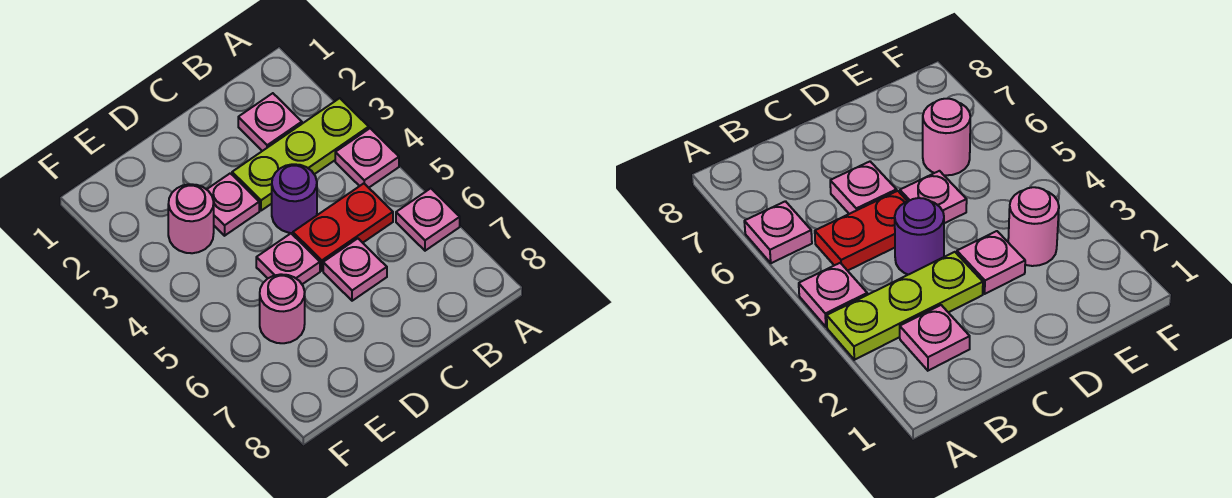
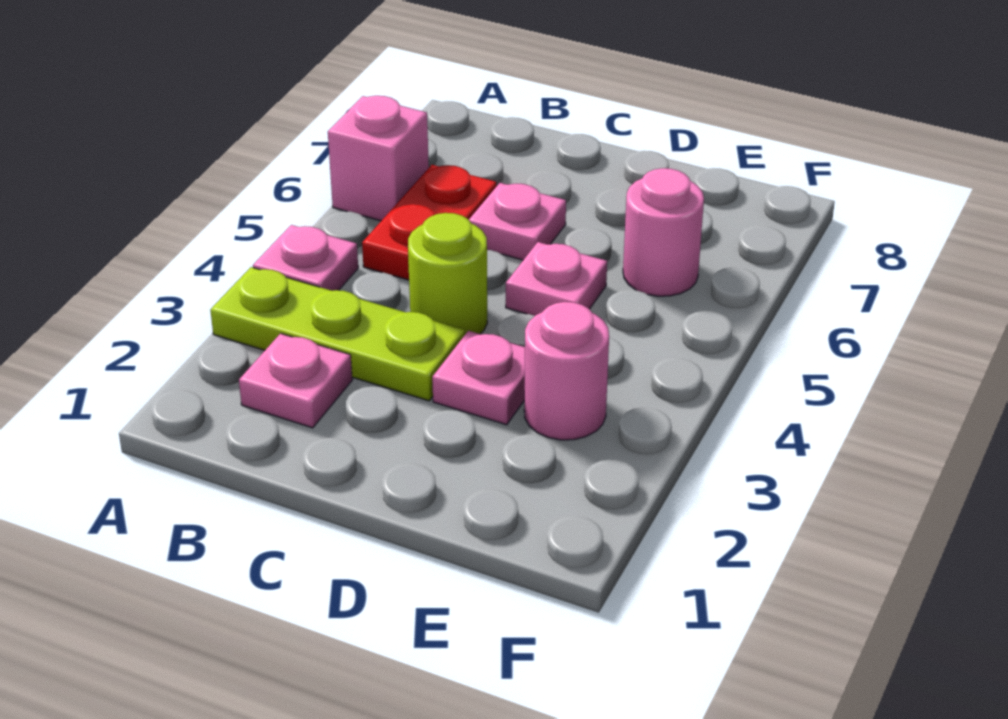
pink 1x1 plate [396,188,460,251] -> pink 1x1 brick [328,96,429,221]
red 1x2 plate [293,183,393,271] -> red 1x2 plate turned to [362,165,497,280]
purple 1x1 round brick [272,164,317,233] -> lime 1x1 round brick [408,213,487,334]

